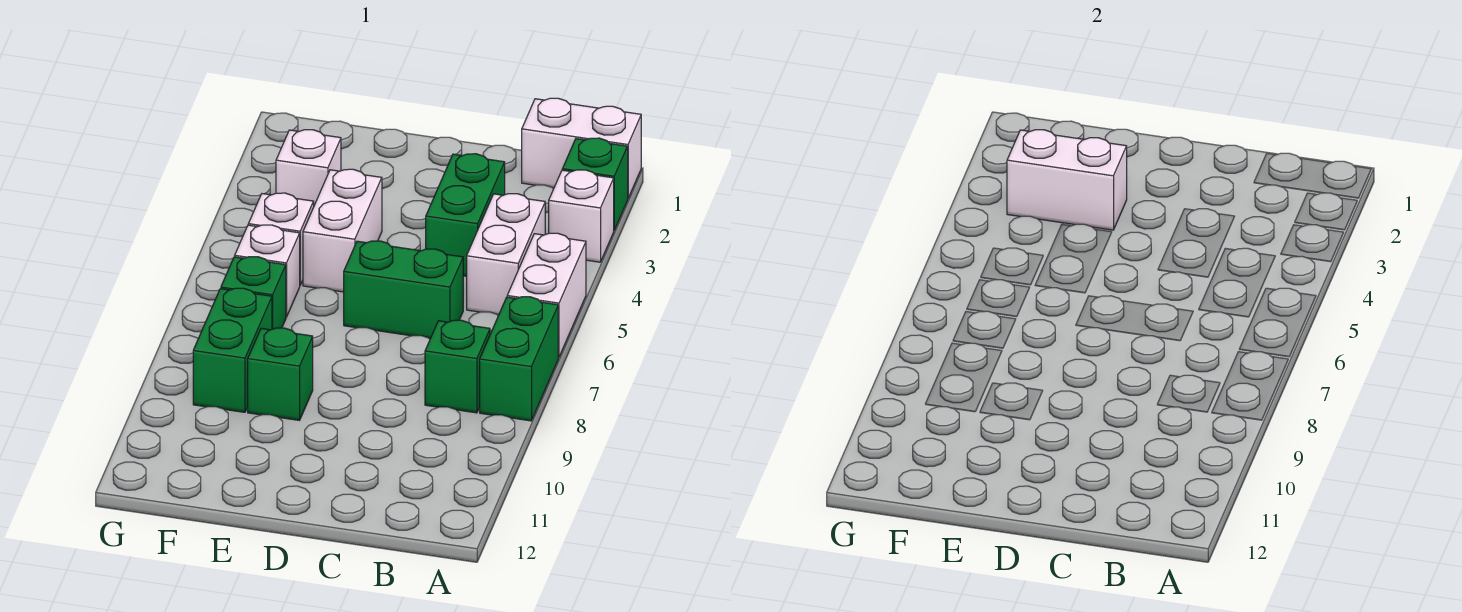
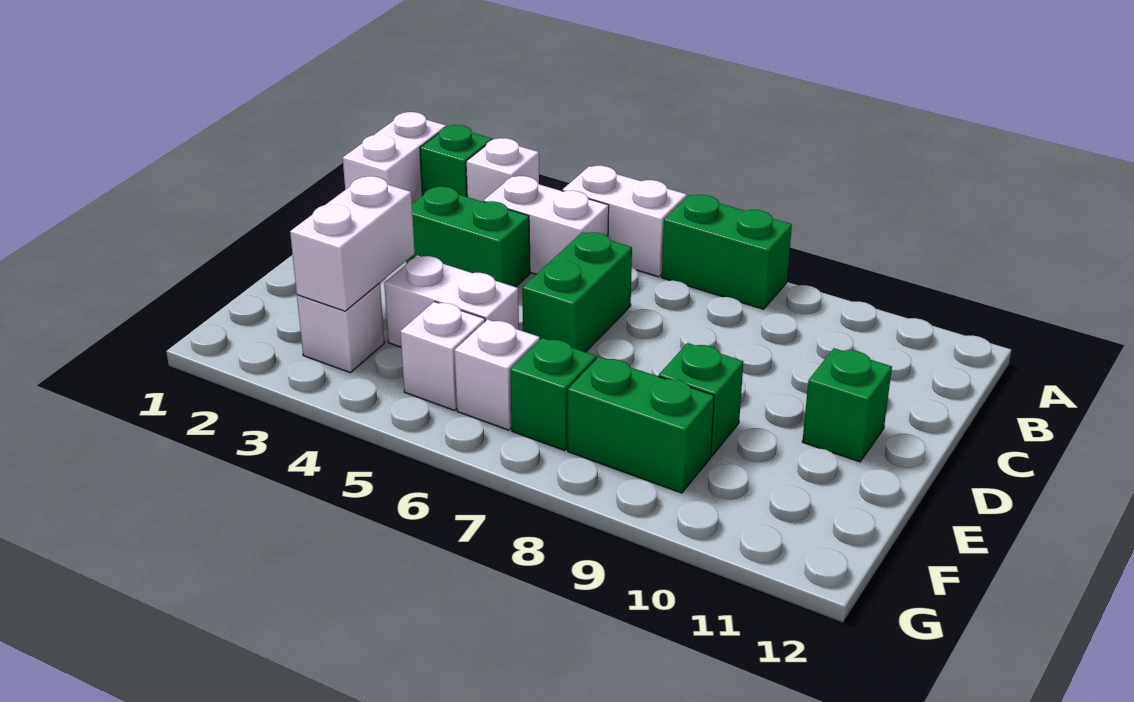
green 1x1 brick [425,320,490,413] -> green 1x1 brick moved to [802,348,892,462]

